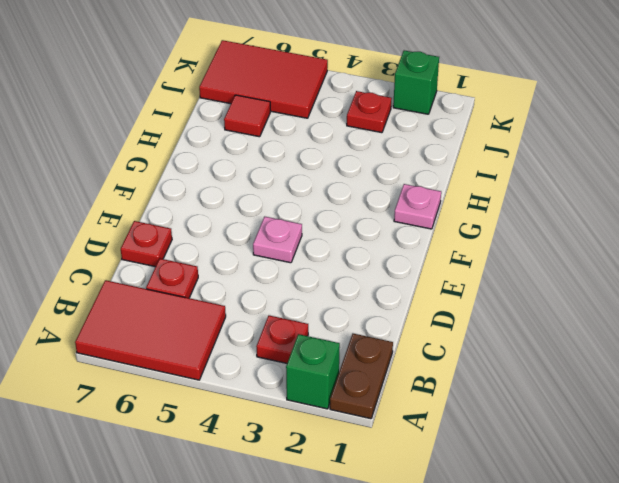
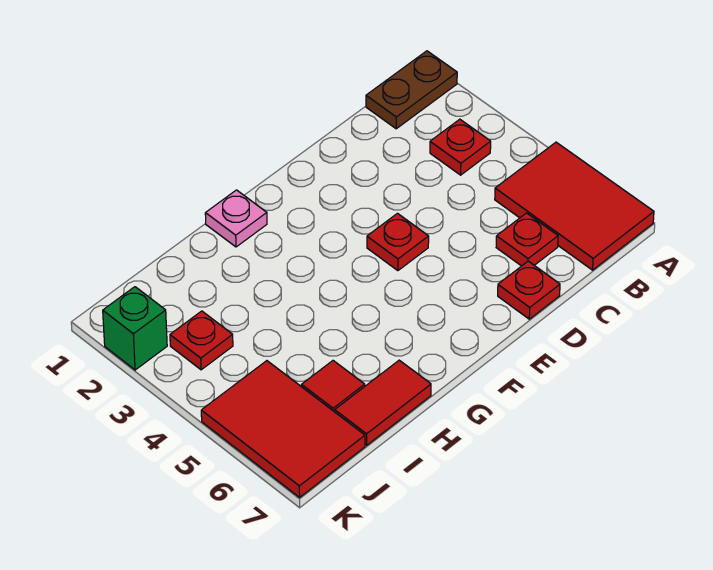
green 1x1 brick [286,334,340,409] -> none
pink 1x1 plate [253,217,302,263] -> red 1x1 plate [367,213,429,271]
none -> red 1x2 tile [335,360,431,445]

